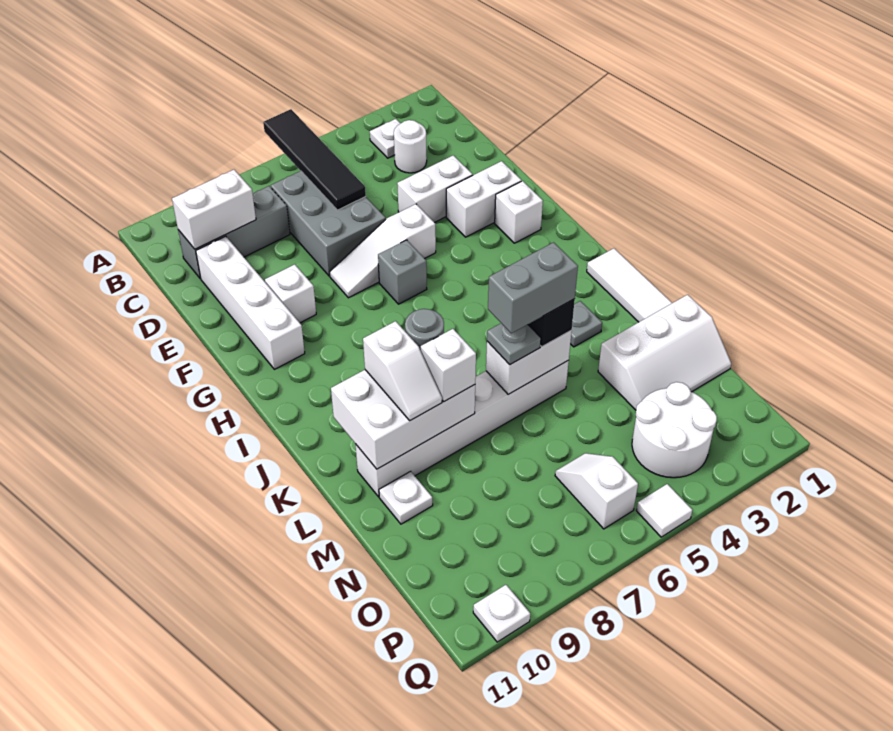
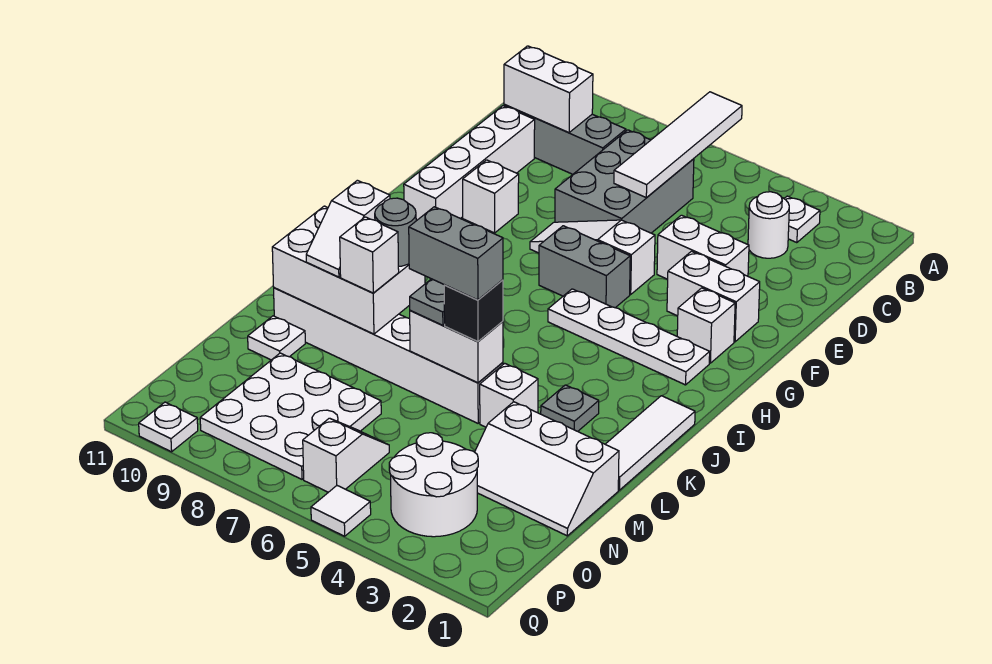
black 1x4 tile [263,109,366,210] -> white 1x4 tile [614,92,742,197]
grey 1x1 brick [378,240,427,304] -> grey 1x2 brick [539,226,630,308]
none -> white 1x4 plate [548,289,710,385]
none -> white 1x1 brick [480,363,538,427]
none -> white 3x3 plate [200,353,381,479]

